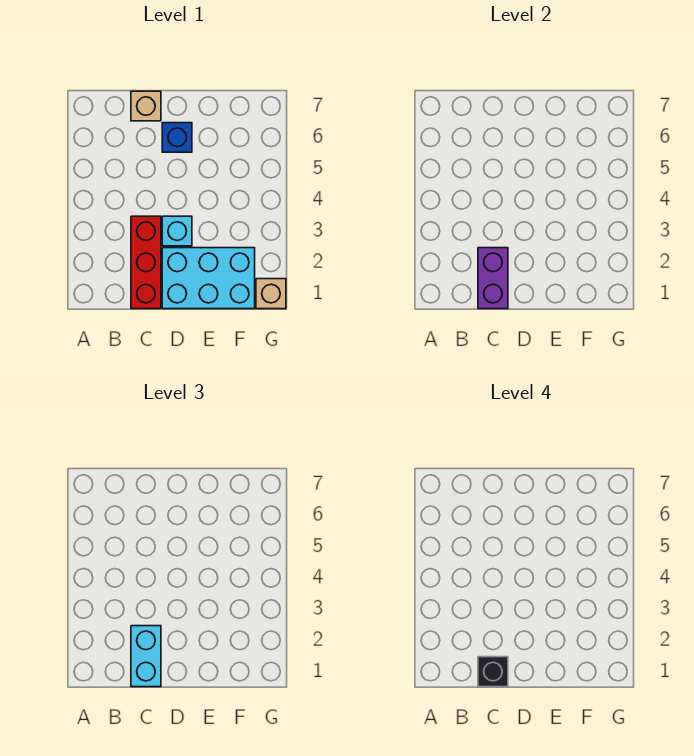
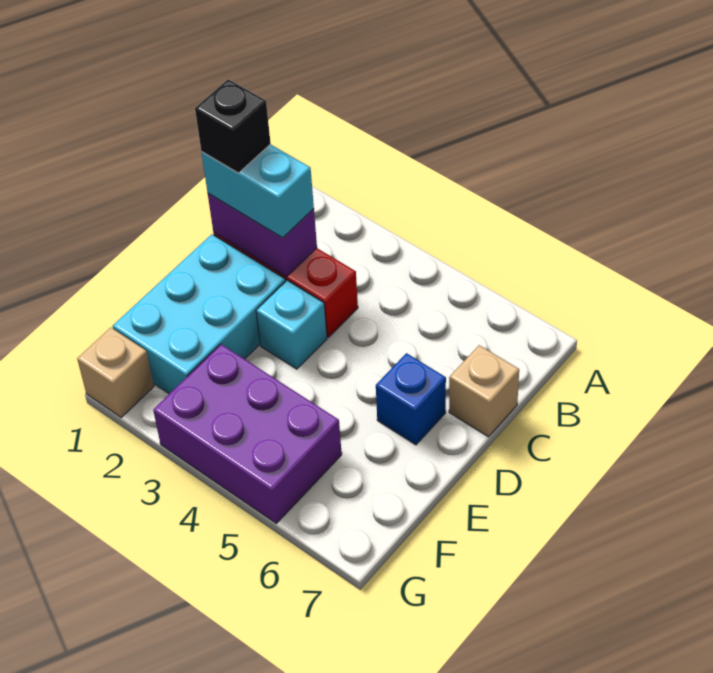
none -> purple 2x3 brick [153,344,342,523]

